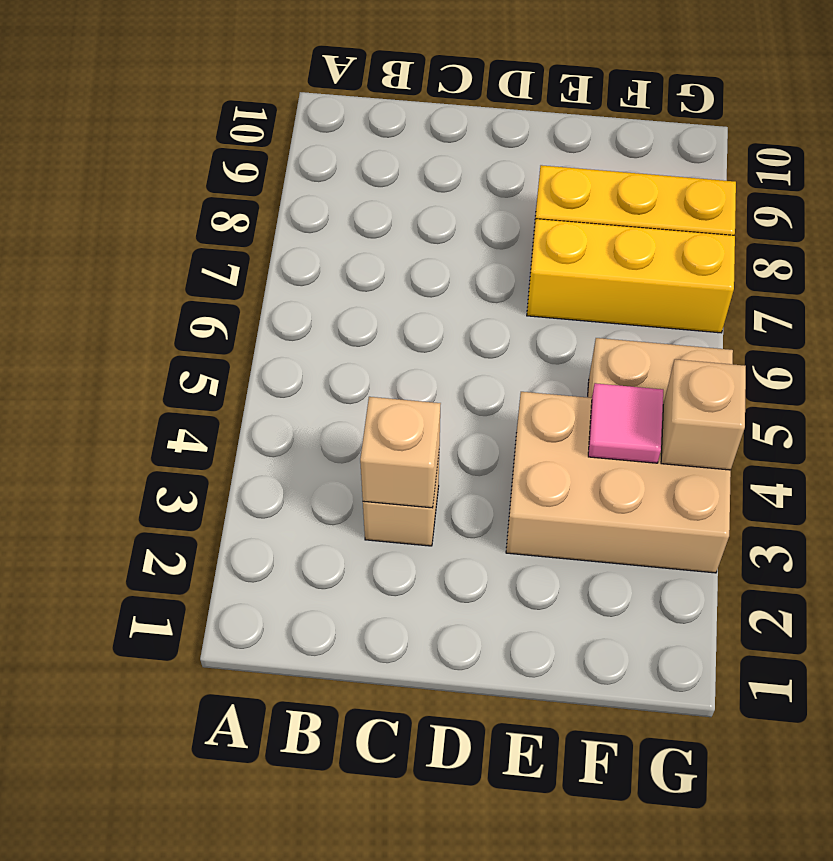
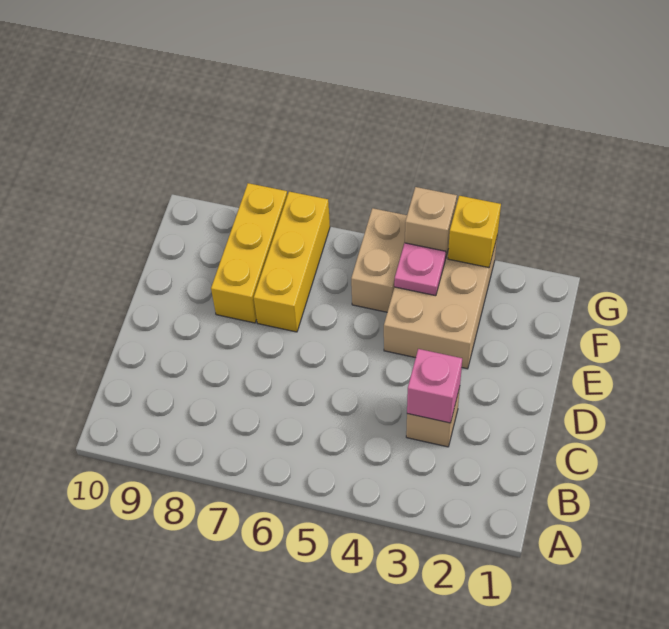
tan 1x1 brick [360,397,441,508] -> pink 1x1 brick [407,349,462,423]
pink 1x1 tile [588,383,663,463] -> pink 1x1 plate [394,243,446,296]
none -> yellow 1x1 brick [448,196,501,268]

